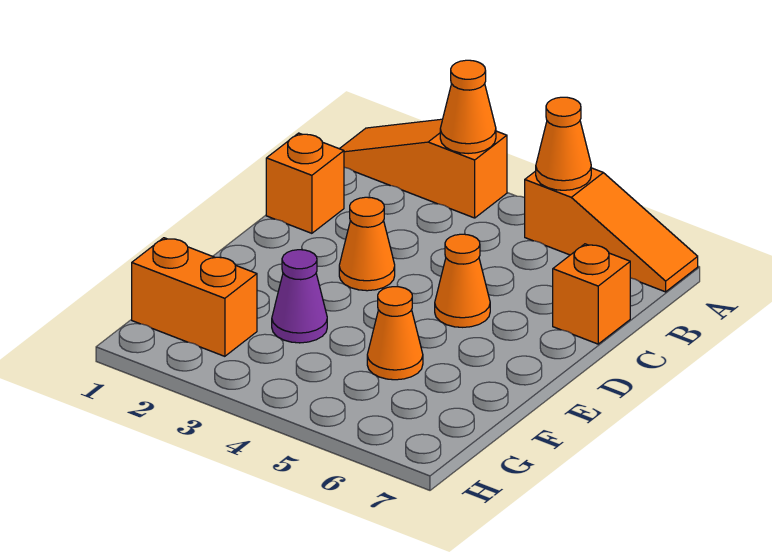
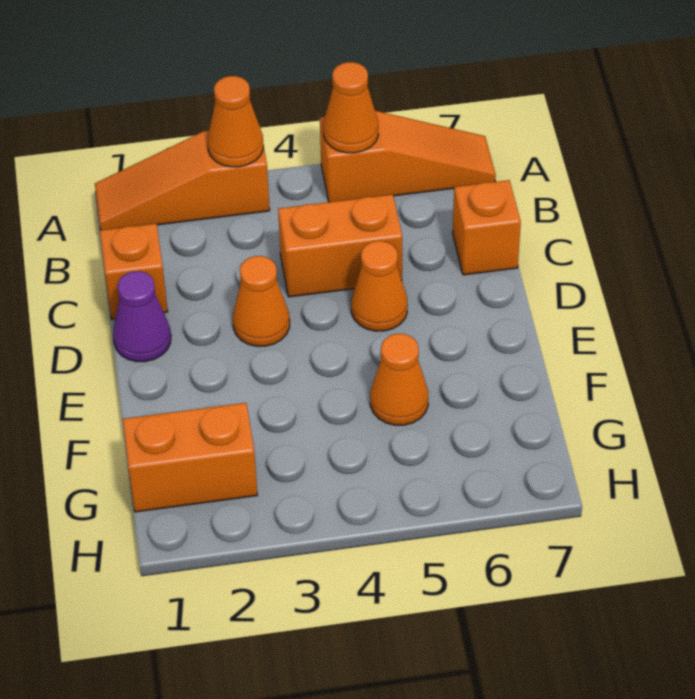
none -> orange 1x2 brick [278,194,402,297]
purple 1x1 cone [272,250,327,343] -> purple 1x1 cone moved to [113,271,171,362]

